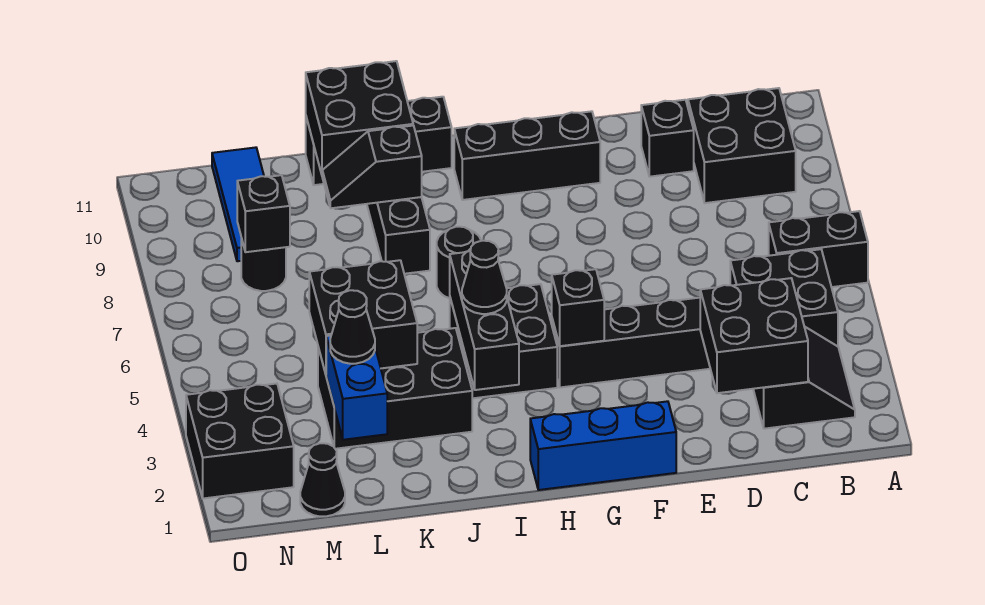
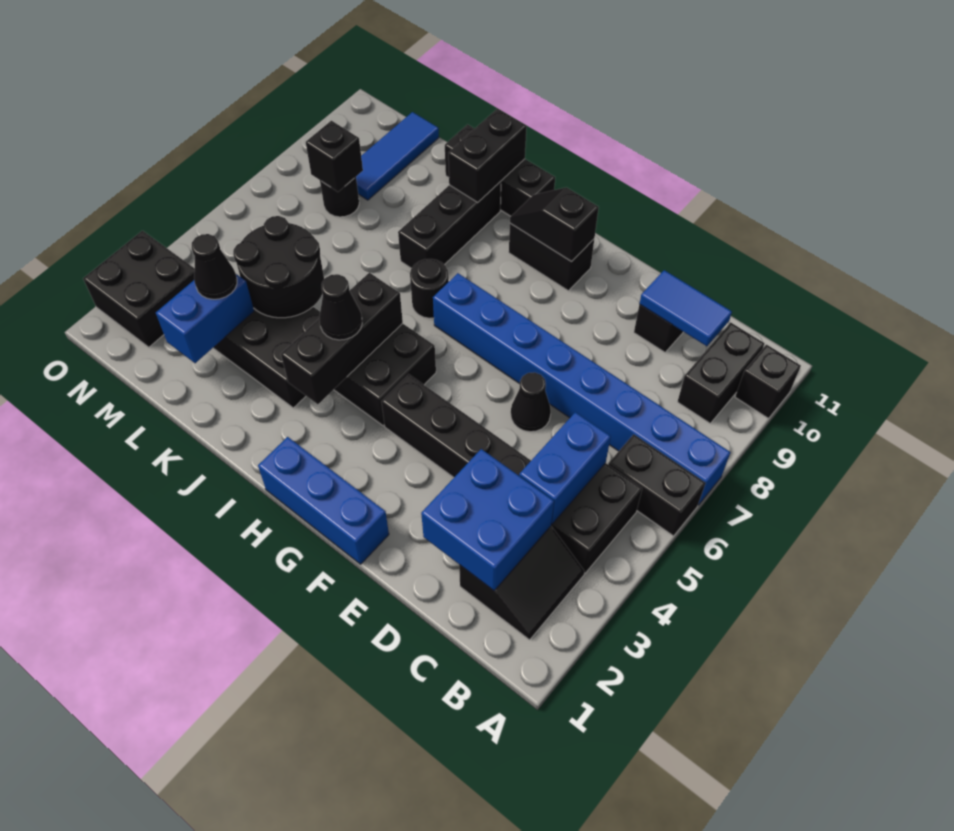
none -> blue 1x8 brick [433,273,730,505]
black 2x2 brick [688,88,796,203] -> black 1x2 brick [678,323,764,423]
black 2x2 brick [700,278,808,393] -> blue 2x2 brick [421,449,554,591]
none -> blue 1x2 brick [519,412,611,524]
none -> blue 1x2 tile [640,270,732,346]
black 1x3 brick [454,111,600,200] -> black 1x2 brick [509,223,594,291]
black 1x1 brick [552,269,604,346] -> black 1x1 brick moved to [735,345,801,418]
black 1x2 slope [322,126,422,208] -> black 1x2 slope moved to [510,187,599,262]
black 2x2 brick [306,61,413,174] -> black 1x2 brick [448,109,527,202]
black 2x2 brick [309,260,417,374] -> black 2x2 round brick [233,216,324,318]
black 1x1 cone [300,443,345,516] -> black 1x1 cone moved to [511,372,551,432]

